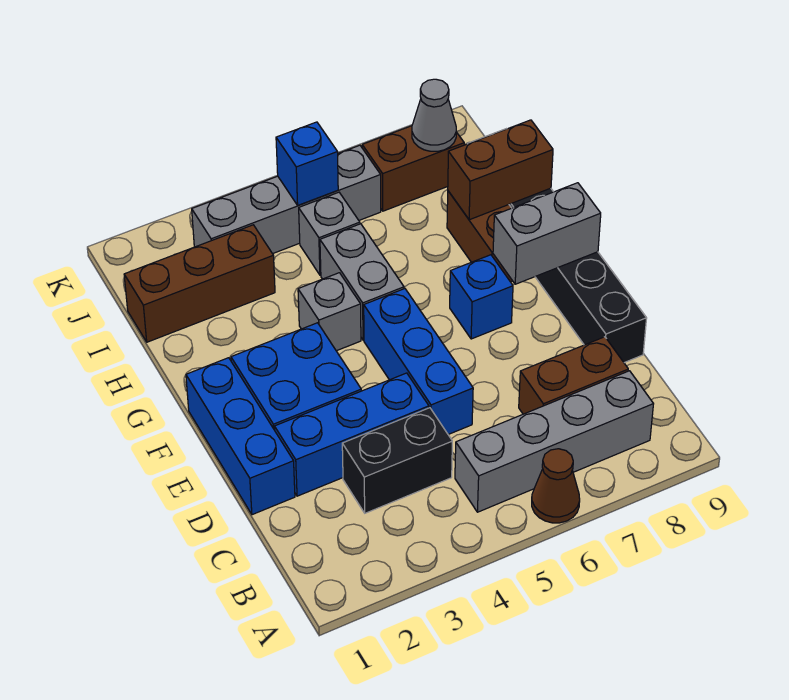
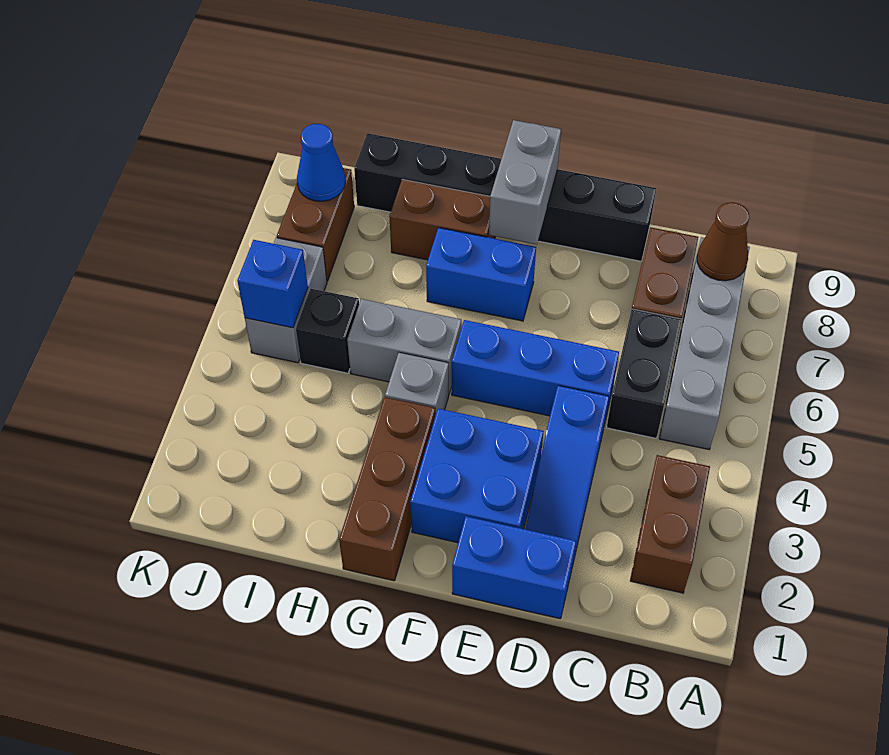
brown 1x1 cone [532,449,580,523] -> brown 1x1 cone moved to [697,202,749,281]
black 1x2 brick [342,408,452,513] -> black 1x2 brick moved to [607,309,682,438]
blue 1x3 brick [186,358,295,515] -> blue 1x2 brick [452,516,576,619]
blue 1x3 brick [275,373,429,496] -> blue 1x3 slope [525,386,609,566]
blue 1x1 brick [450,255,513,339] -> blue 1x2 brick [426,228,536,321]
brown 1x2 brick [448,120,553,220] -> brown 1x2 brick moved to [630,455,710,593]
brown 1x3 brick [124,225,275,342] -> brown 1x3 brick moved to [339,397,435,581]
grey 1x1 brick [299,192,360,275] -> black 1x1 brick [296,289,359,373]
grey 1x4 brick [192,145,381,254] -> grey 1x2 brick [245,238,327,363]
grey 1x1 cone [412,79,456,151] -> blue 1x1 cone [297,124,346,201]

